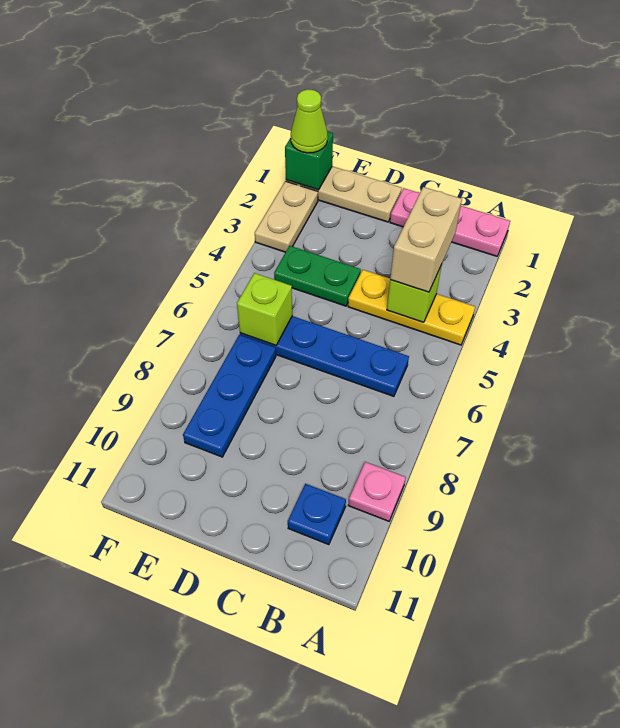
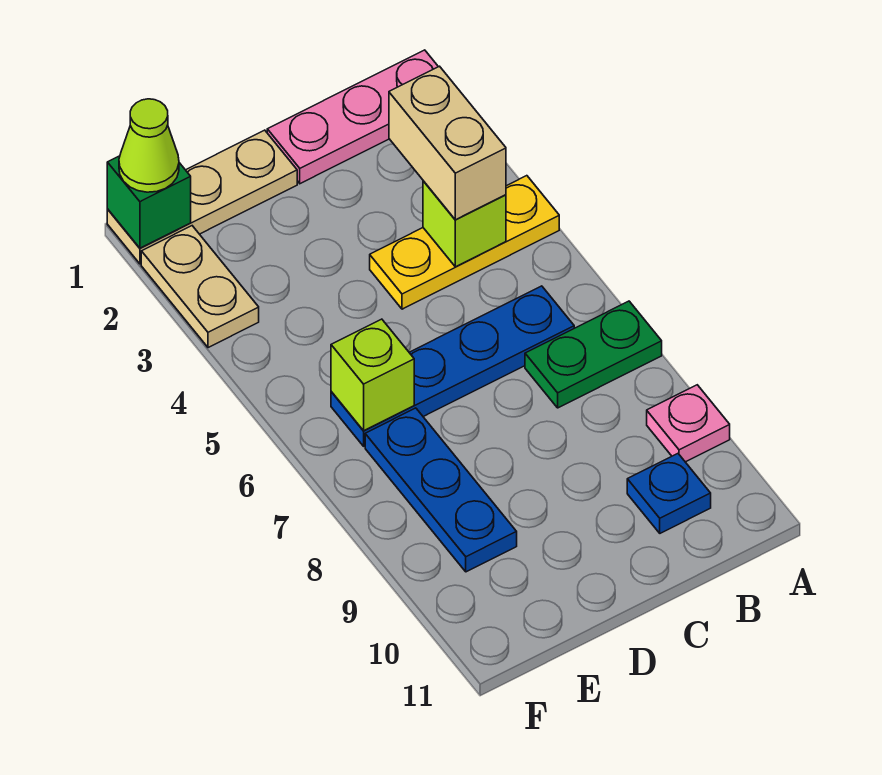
green 1x2 plate [274,246,361,306] -> green 1x2 plate moved to [525,301,662,408]

